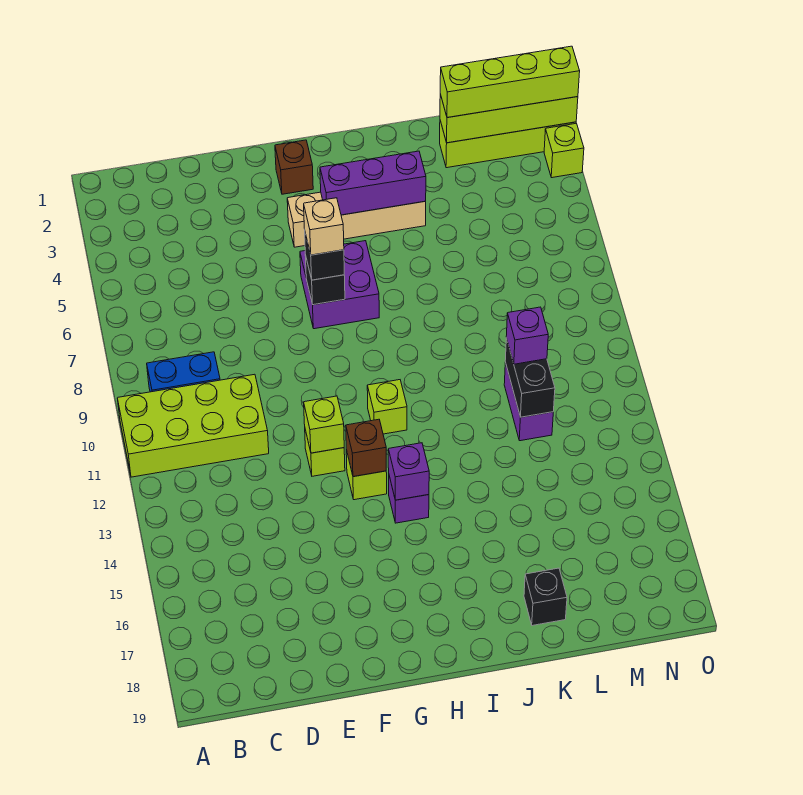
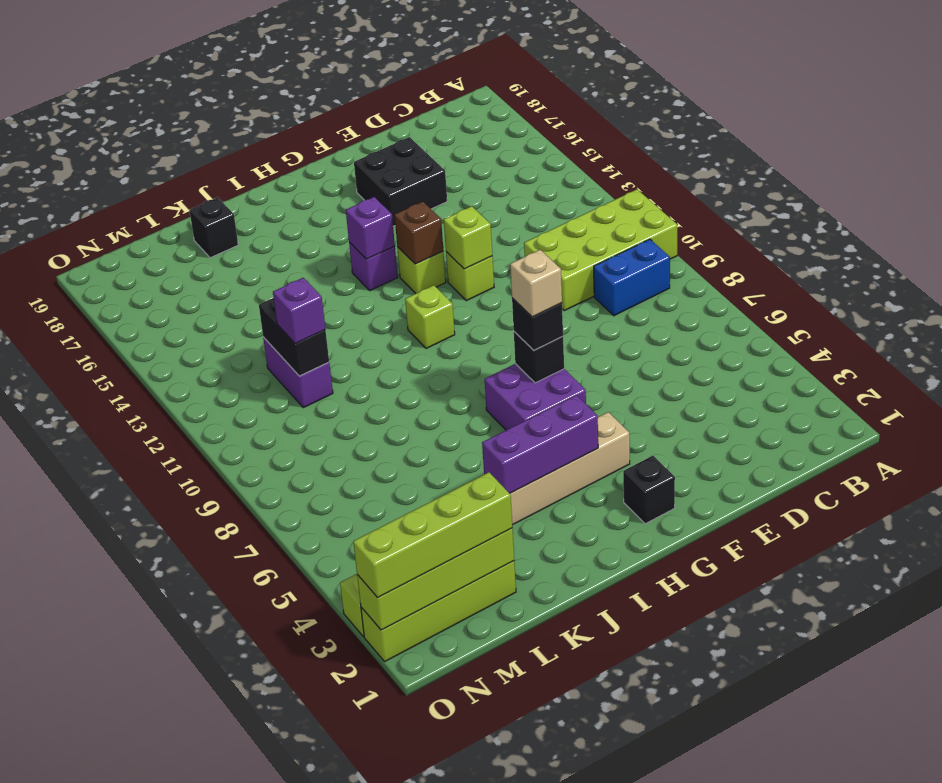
none -> black 2x2 brick [354,137,447,226]
brown 1x1 brick [275,140,313,194] -> black 1x1 brick [623,456,675,524]

